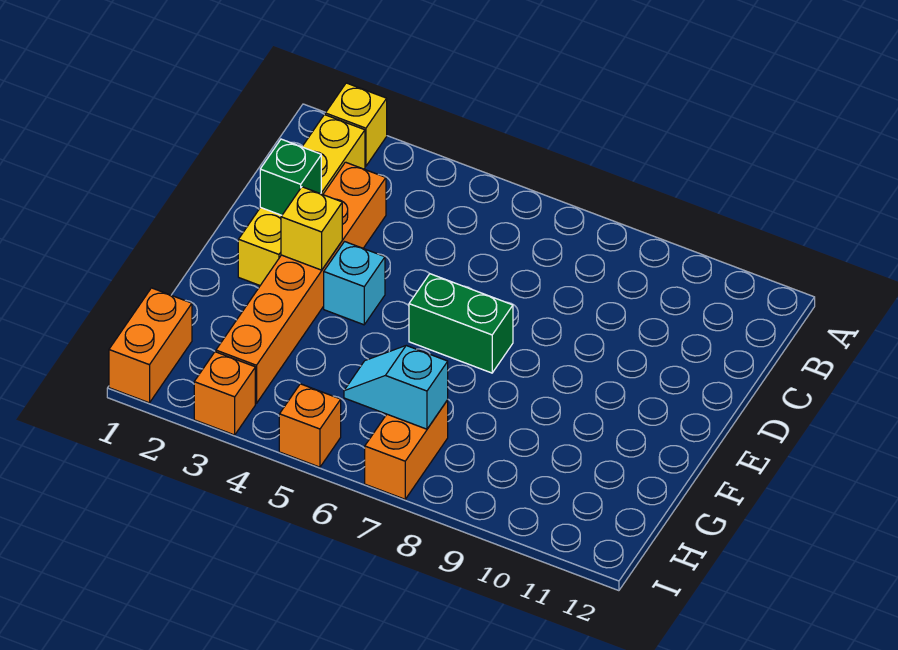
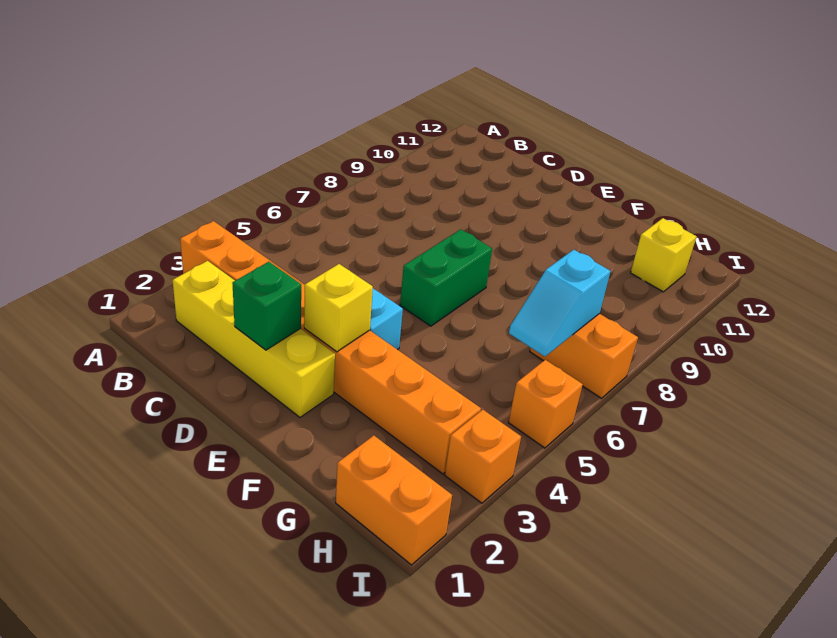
yellow 1x1 brick [325,83,387,166] -> yellow 1x1 brick moved to [631,218,697,292]
orange 1x6 brick [216,162,386,403] -> orange 1x8 brick [180,221,481,474]

